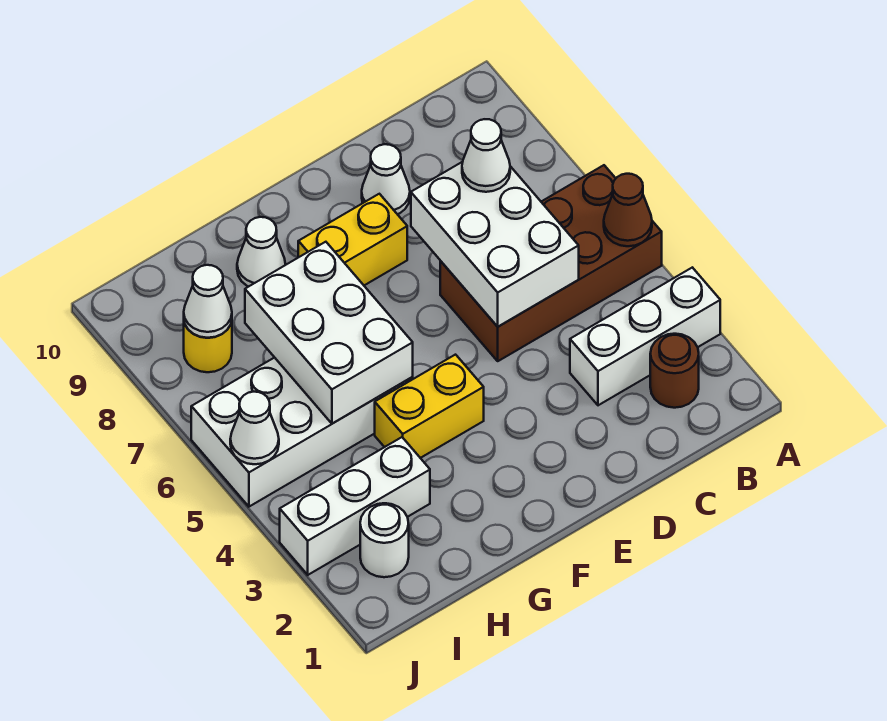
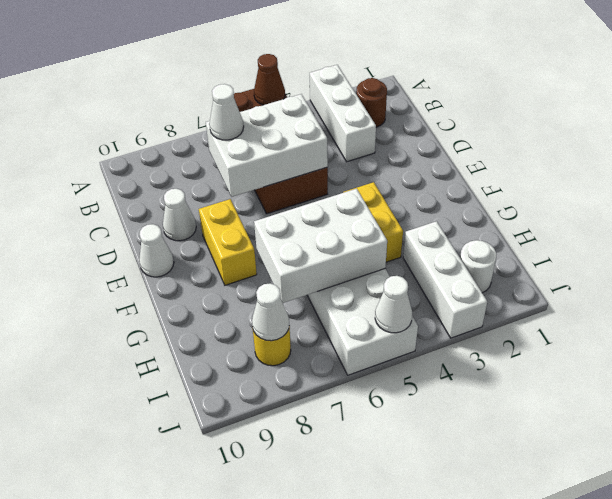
white 1x1 cone [237,217,286,287] -> white 1x1 cone moved to [139,224,174,277]

